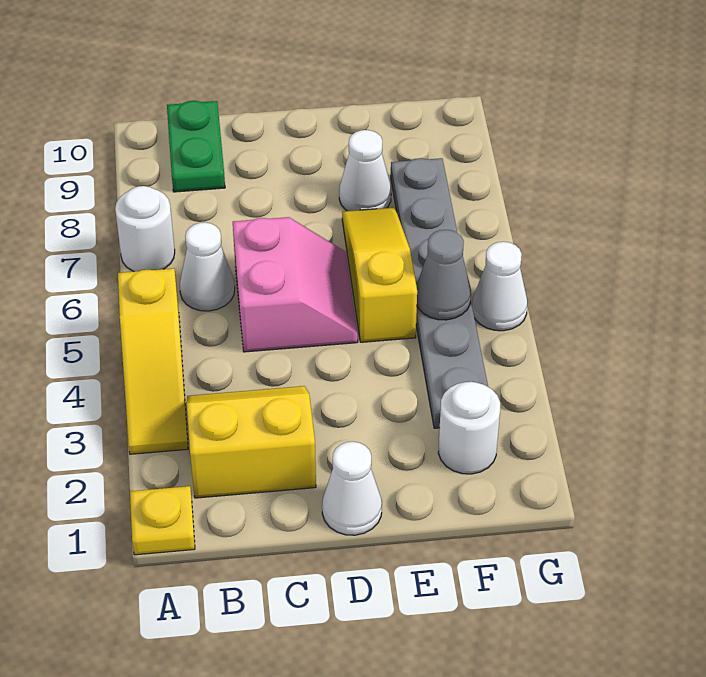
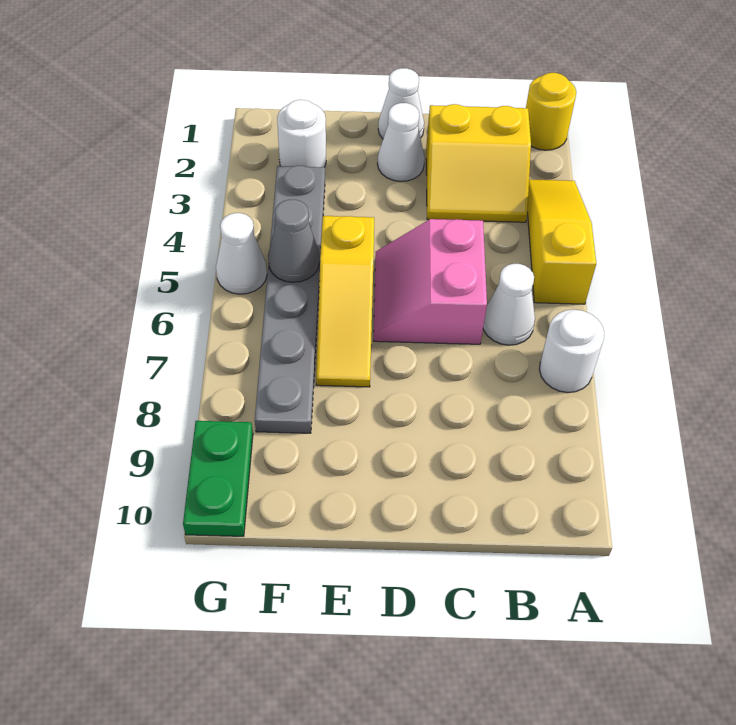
yellow 1x1 plate [130,486,195,555] -> yellow 1x1 round brick [526,73,576,150]
green 1x2 plate [167,101,225,192] -> green 1x2 plate moved to [183,421,253,536]
white 1x1 cone [339,130,391,211] -> white 1x1 cone moved to [377,103,425,181]

